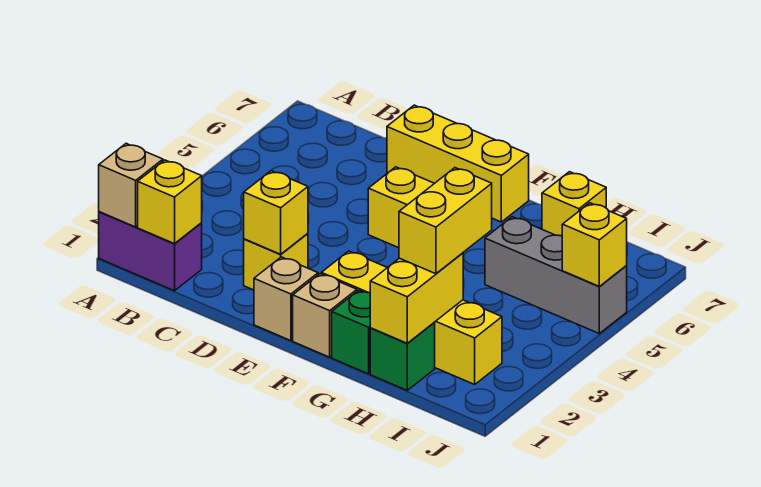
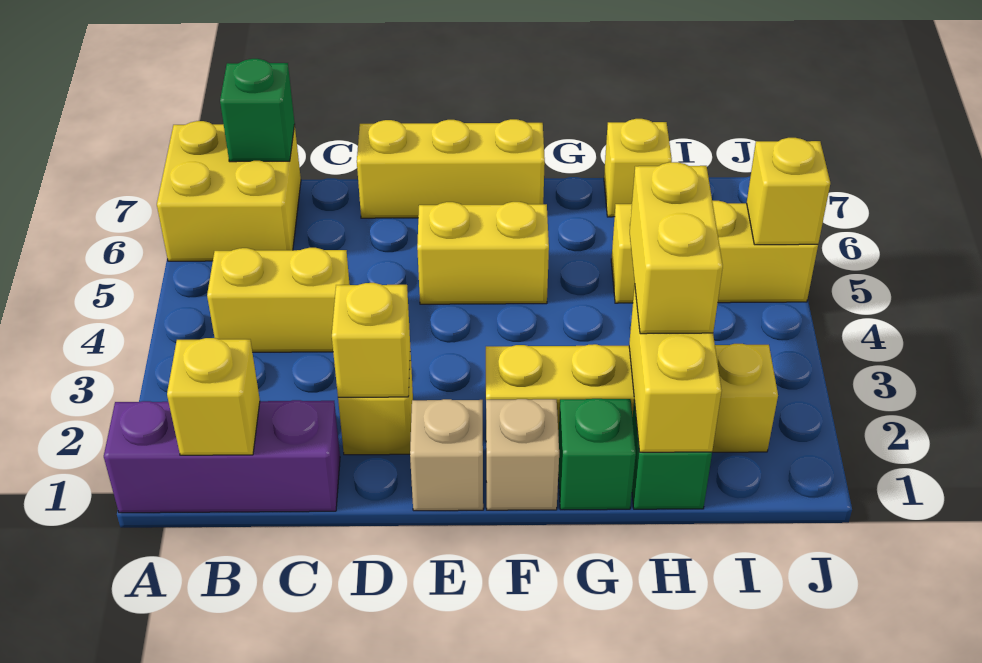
purple 1x2 brick [99,212,202,291] -> purple 1x3 brick [104,400,340,513]
tan 1x1 brick [99,144,163,227] -> none
none -> yellow 2x2 brick [157,121,301,261]
none -> yellow 1x2 brick [207,248,350,352]
none -> green 1x1 brick [220,59,295,162]
grey 1x3 brick [485,217,627,333] -> yellow 1x3 brick [611,201,818,303]

